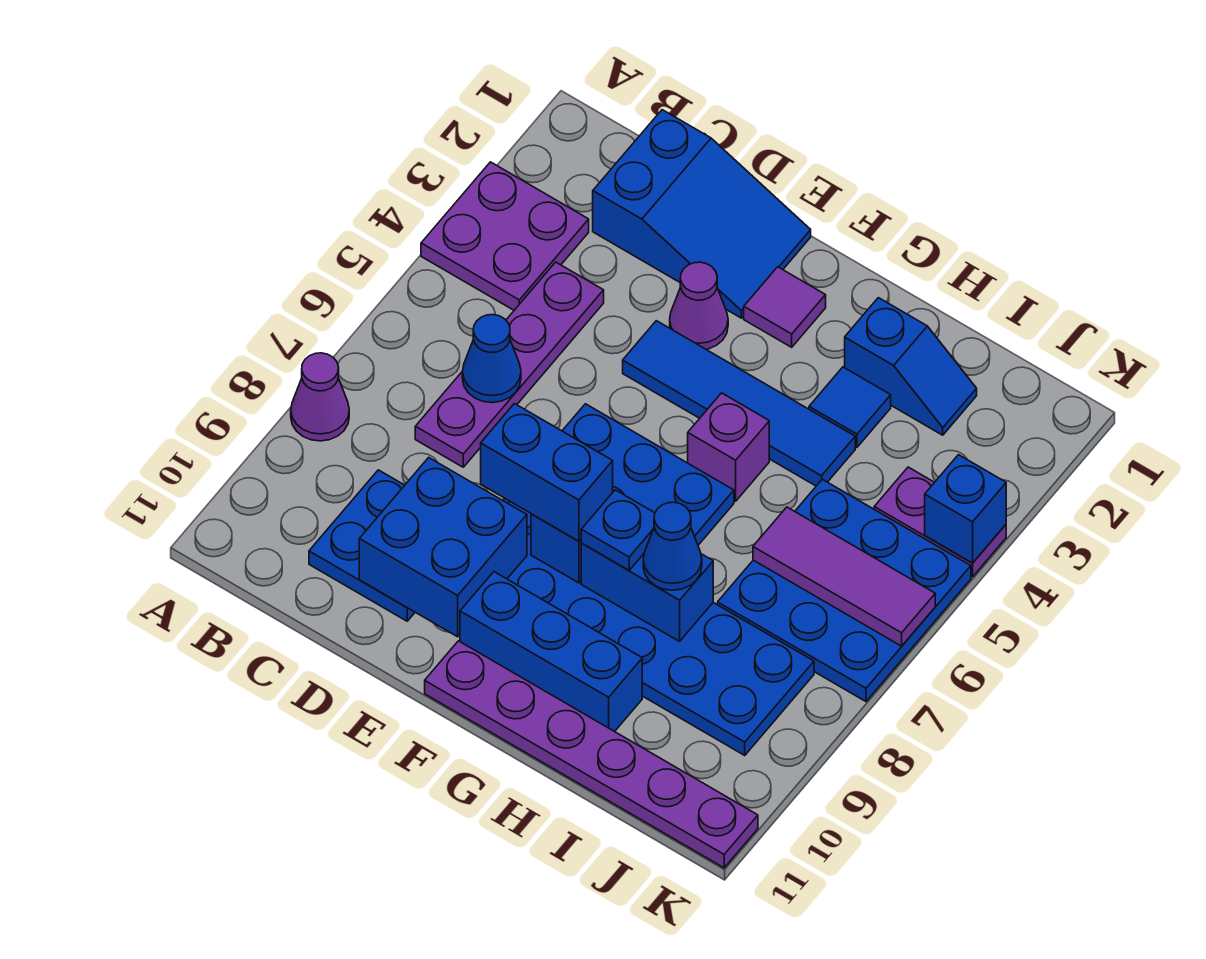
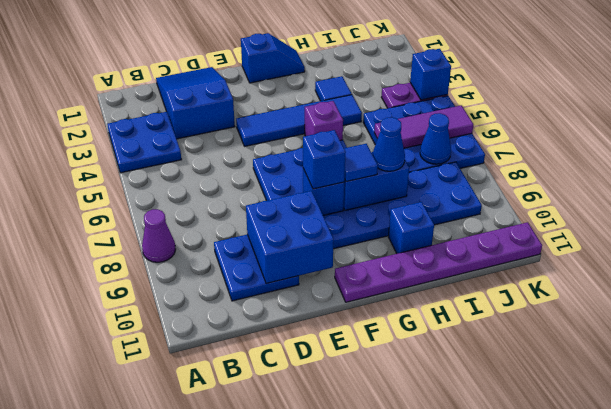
purple 2x2 plate [421,162,589,310] -> blue 2x2 plate [107,112,182,173]
blue 2x3 slope [593,110,811,318] -> blue 2x3 slope turned to [156,67,235,139]
purple 1x4 plate [415,262,604,467] -> none
blue 1x1 cone [462,315,521,403] -> blue 1x1 cone moved to [420,113,451,164]
purple 1x1 cone [670,262,728,349] -> none
blue 1x2 brick [481,404,613,541] -> blue 1x1 brick [303,130,346,189]
purple 1x1 tile [744,267,826,347] -> none
blue 1x3 brick [460,572,642,732] -> blue 1x1 brick [388,202,434,254]
blue 1x1 plate [581,490,655,570] -> blue 1x1 tile [344,144,378,182]
blue 1x2 slope [845,298,977,435] -> blue 1x2 slope moved to [241,33,305,83]

